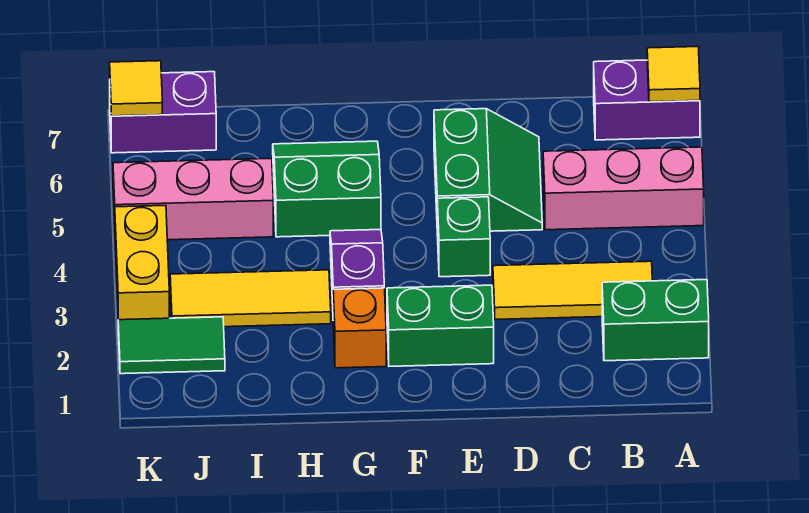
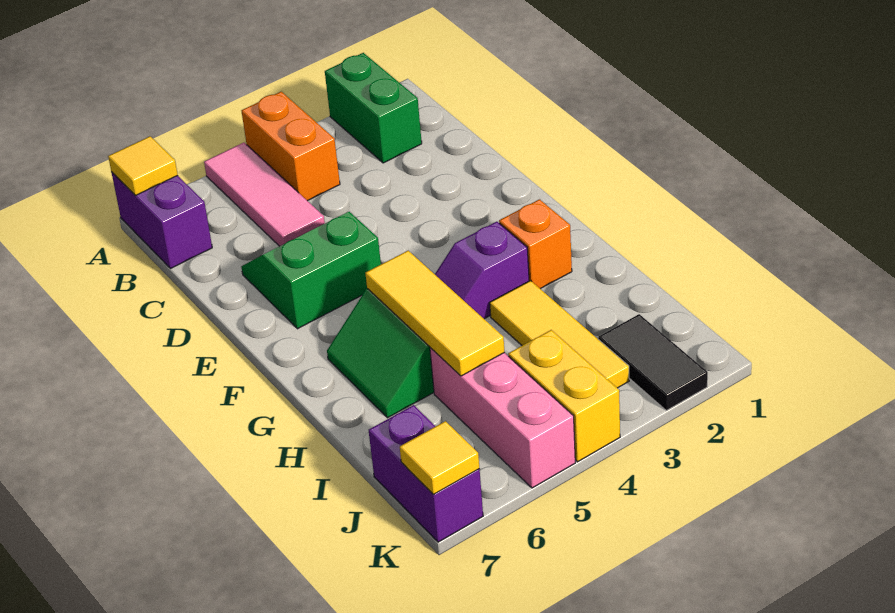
none -> orange 1x2 brick [242,92,340,201]
pink 1x3 brick [543,147,704,230] -> pink 1x3 tile [204,143,325,246]
yellow 1x3 tile [493,261,652,319] -> yellow 1x3 tile moved to [365,251,504,376]
green 1x2 brick [387,285,494,366] -> none
green 1x1 brick [437,197,490,277] -> none
green 1x2 tile [118,317,225,374] -> black 1x2 tile [598,314,708,410]
yellow 1x2 brick [115,205,169,320] -> yellow 1x2 brick turned to [508,330,620,462]

